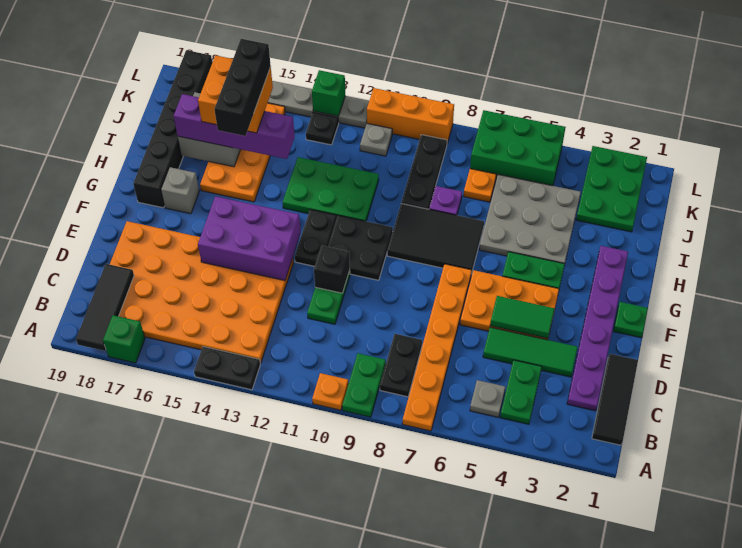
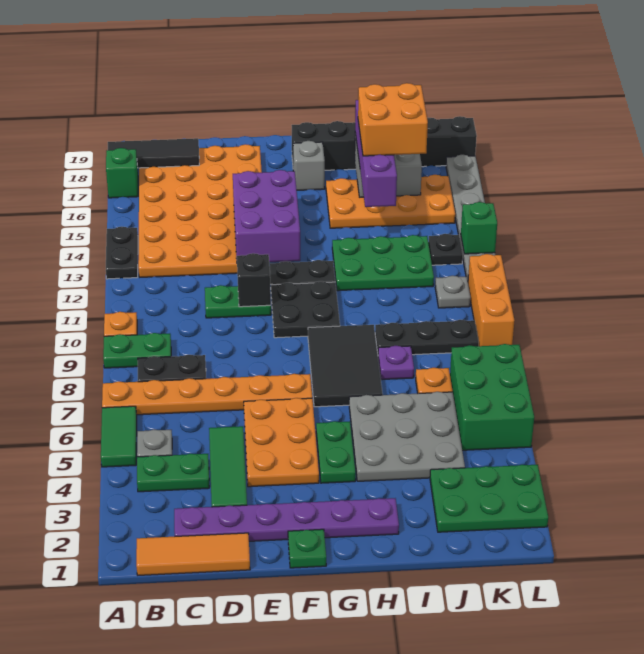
black 1x3 tile [592,354,638,445] -> orange 1x3 tile [136,533,250,575]
green 1x2 tile [490,296,555,338] -> green 1x2 tile moved to [101,406,137,467]
green 2x3 plate [283,157,379,221] -> green 2x3 plate turned to [332,235,434,291]
black 1x3 brick [214,39,271,136] -> none

